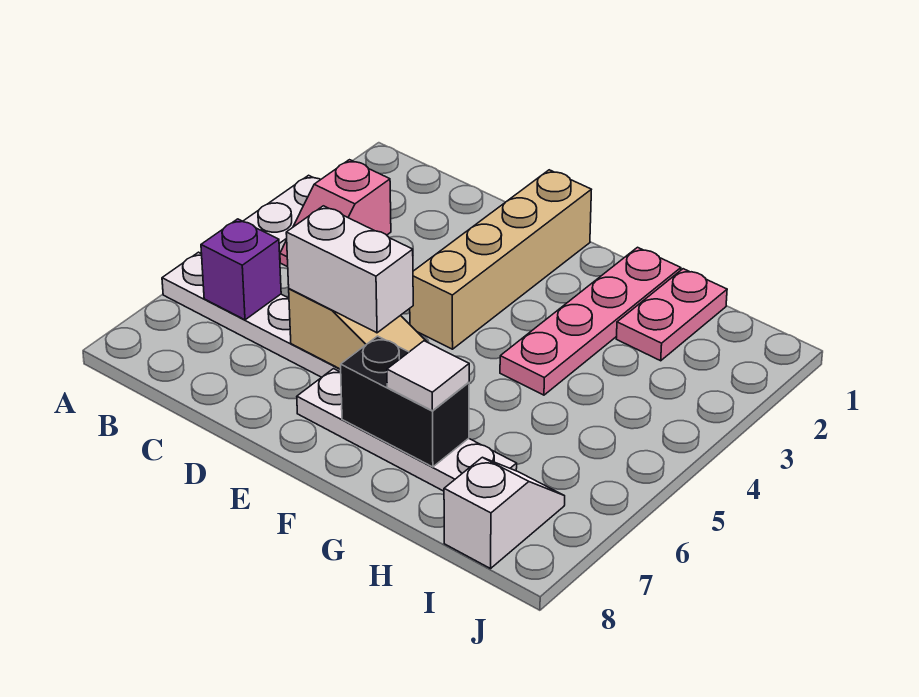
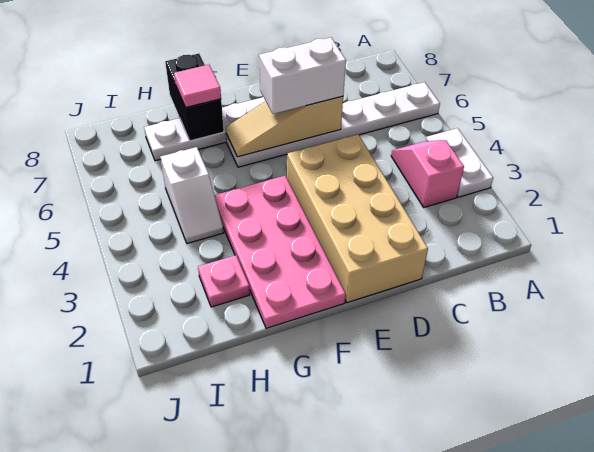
purple 1x1 brick [201,219,281,320] -> none
tan 1x4 brick [410,170,591,349] -> tan 2x4 brick [287,134,428,303]
black 1x2 brick [341,336,469,467] -> black 1x2 brick turned to [165,53,224,141]
pink 1x4 plate [500,247,681,395] -> pink 2x4 plate [214,176,346,328]
white 1x1 tile [387,341,469,411] -> pink 1x1 tile [174,65,221,107]
pink 1x2 plate [616,269,727,361] -> pink 1x1 plate [198,255,250,307]
white 1x2 slope [444,457,565,569] -> white 1x2 slope moved to [160,147,224,244]

